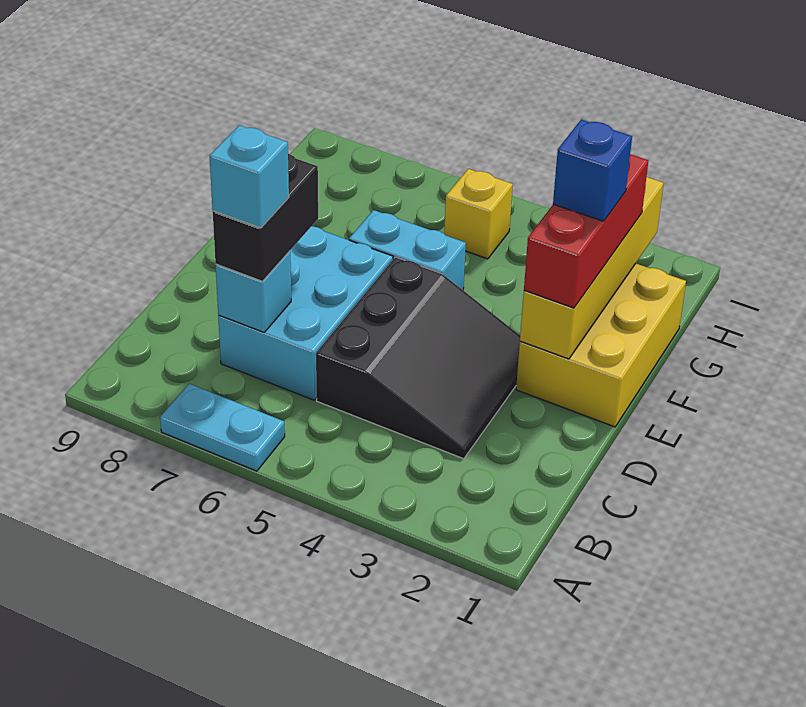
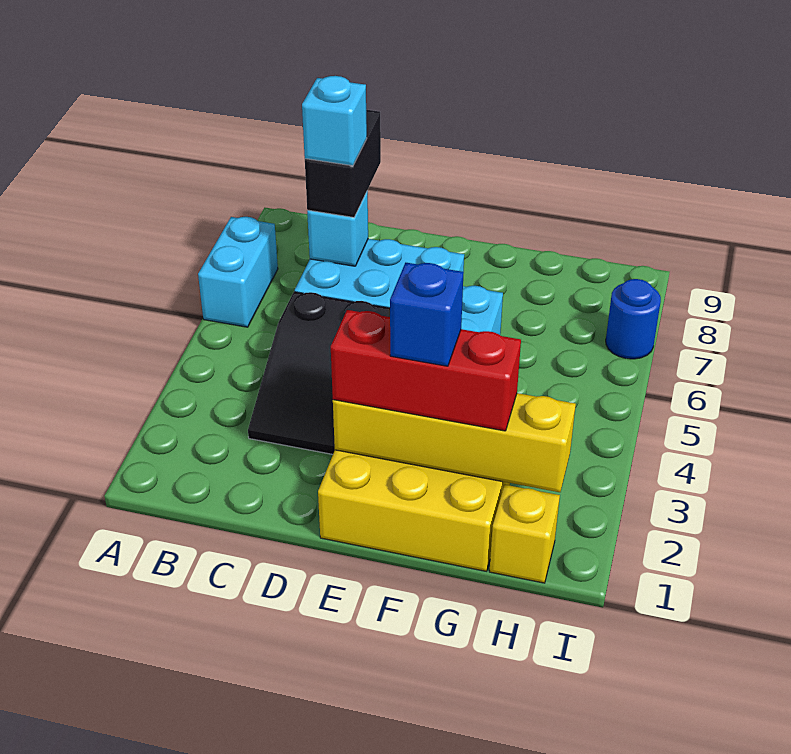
cyan 1x2 plate [160,384,285,471] -> cyan 1x2 brick [198,217,278,327]
black 1x2 brick [213,154,318,281] -> black 1x2 brick turned to [305,110,381,217]
yellow 1x1 brick [444,169,513,259] -> yellow 1x1 brick moved to [490,485,560,583]
none -> blue 1x1 round brick [606,279,661,359]

